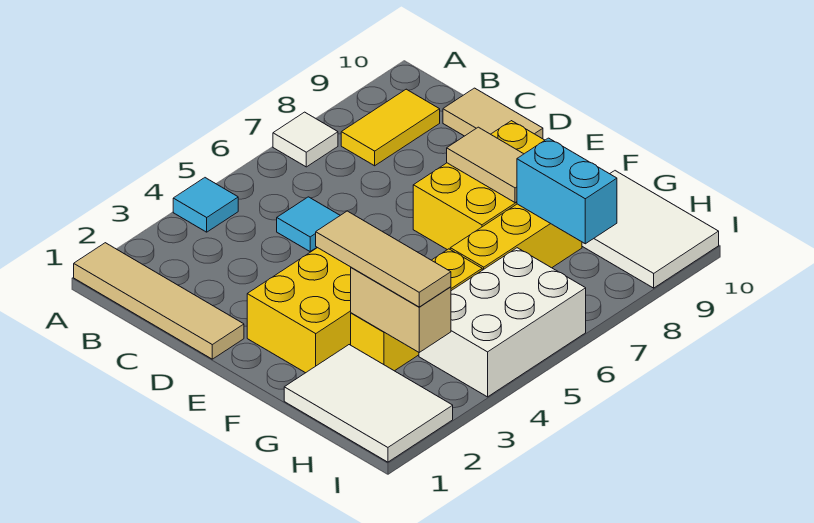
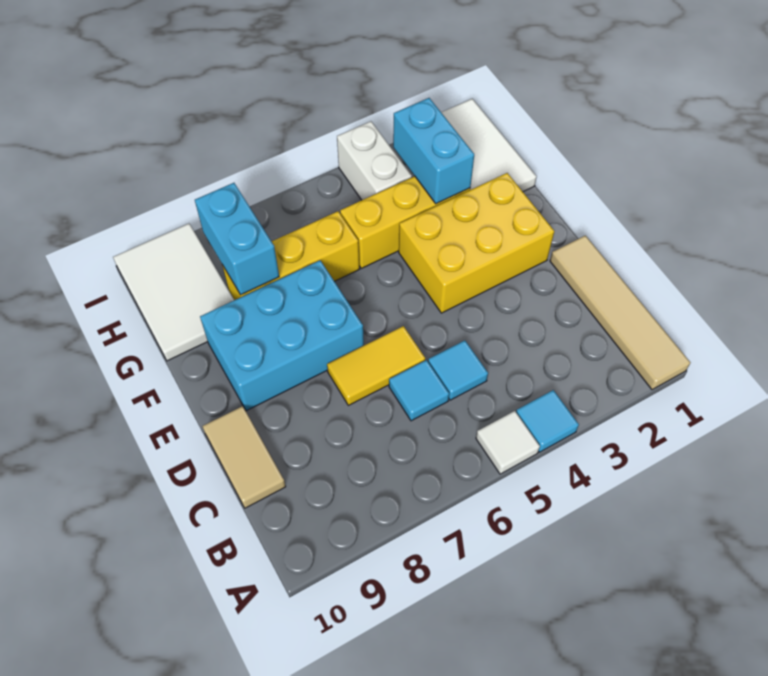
white 1x1 tile [273,112,338,167] -> white 1x1 tile moved to [476,411,540,474]
yellow 1x2 tile [341,89,440,166] -> yellow 1x2 tile moved to [327,326,425,405]
none -> cyan 1x1 tile [389,360,449,421]
yellow 2x3 brick [413,121,545,250] -> cyan 2x3 brick [200,260,364,411]
tan 1x2 tile [447,127,523,203] -> none
tan 1x3 tile [316,211,451,307] -> none
tan 1x2 brick [351,267,451,352] -> cyan 1x2 brick [393,98,474,204]
white 2x3 brick [419,248,586,397] -> white 1x2 brick [337,121,412,200]

